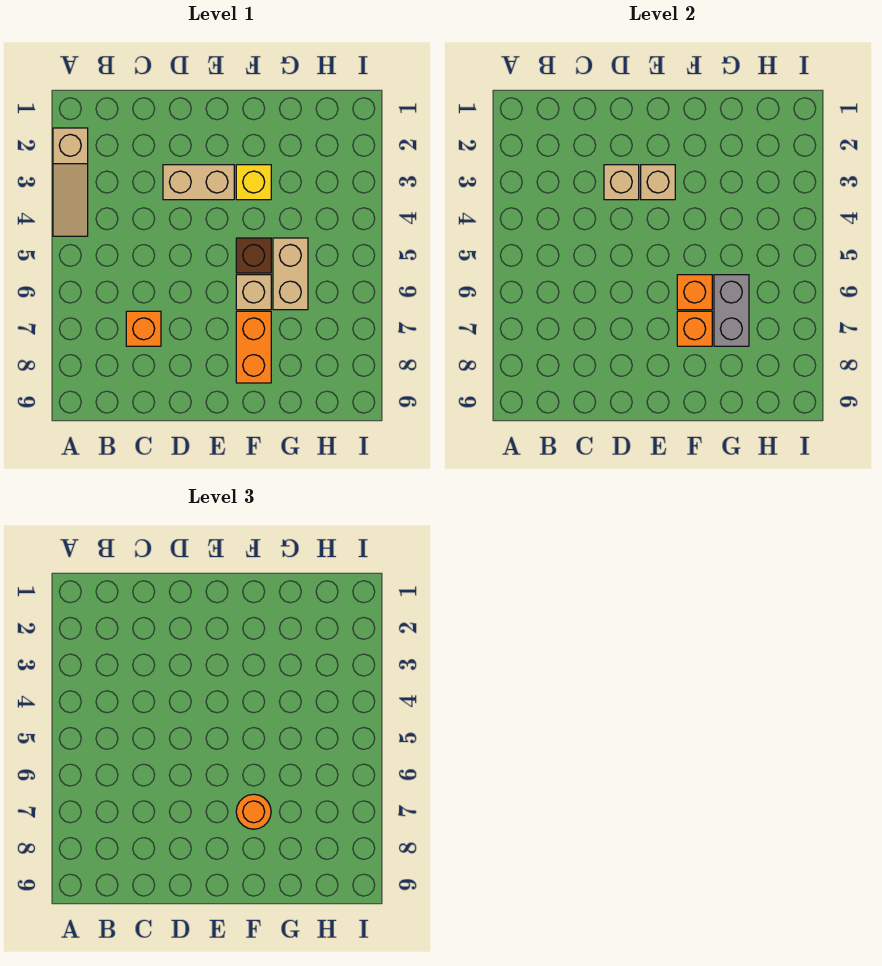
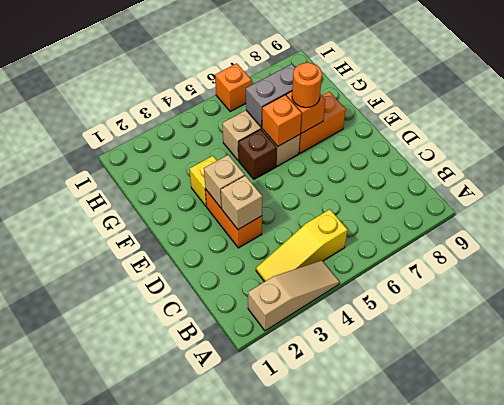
none -> yellow 1x3 slope [256,209,347,282]
orange 1x1 brick [126,311,161,346] -> orange 1x1 brick moved to [215,63,251,112]
tan 1x2 brick [163,165,234,200] -> orange 1x2 brick [205,189,262,248]

